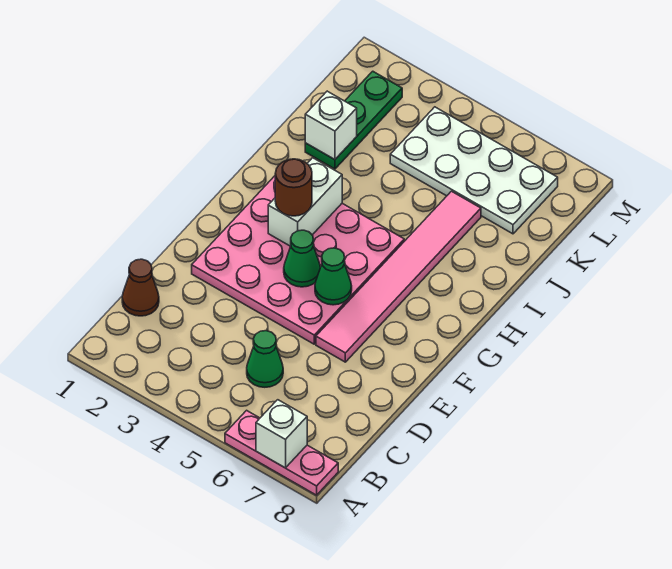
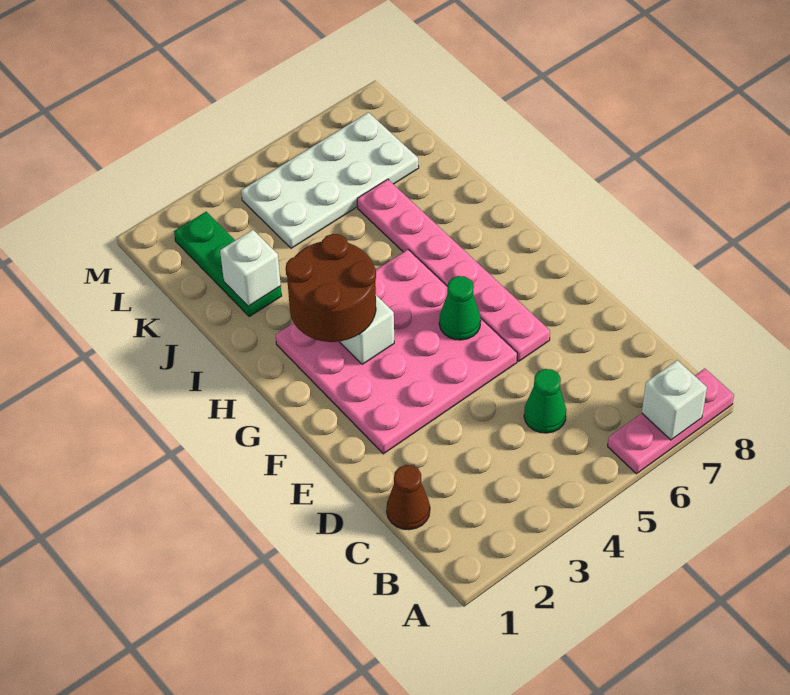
pink 1x6 tile [316,191,481,362] -> pink 1x6 plate [357,179,550,361]
green 1x1 cone [284,230,320,287] -> none
brown 1x1 round brick [275,159,312,216] -> brown 2x2 round brick [286,234,376,342]

